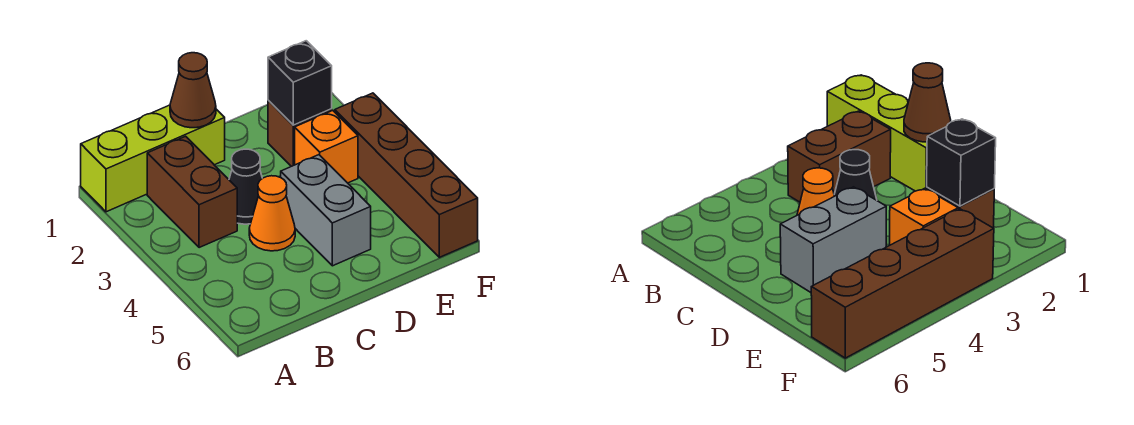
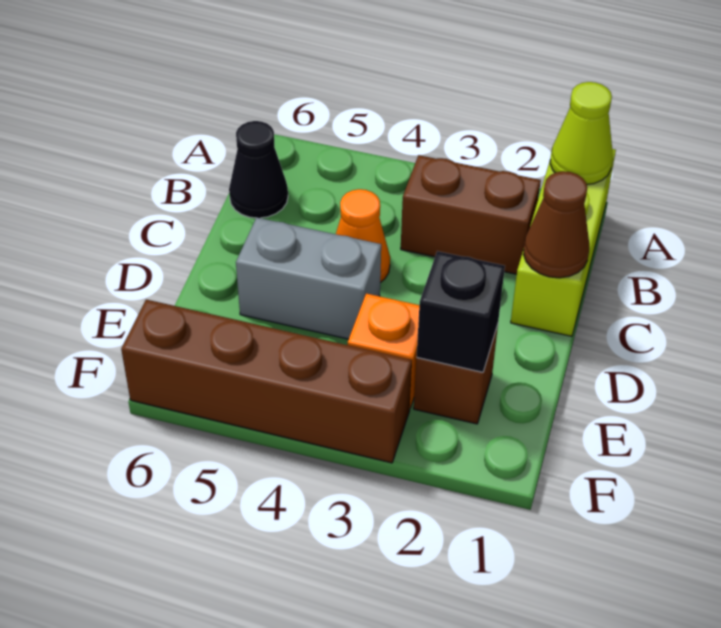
none -> lime 1x1 cone [550,82,613,184]
black 1x1 cone [229,149,262,224] -> black 1x1 cone moved to [229,121,288,218]

